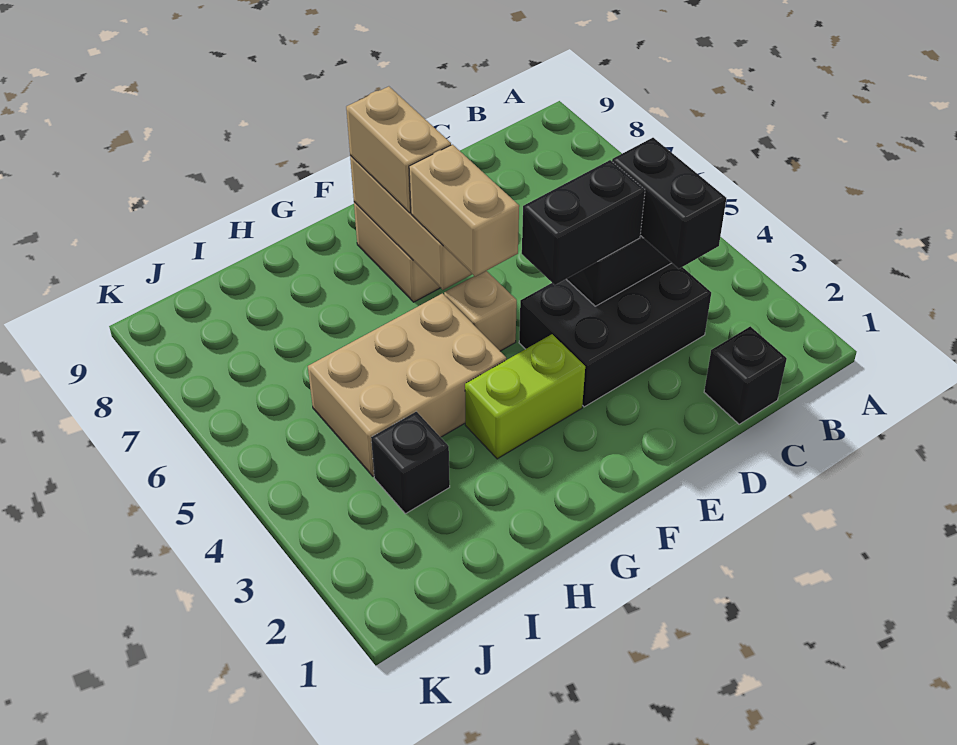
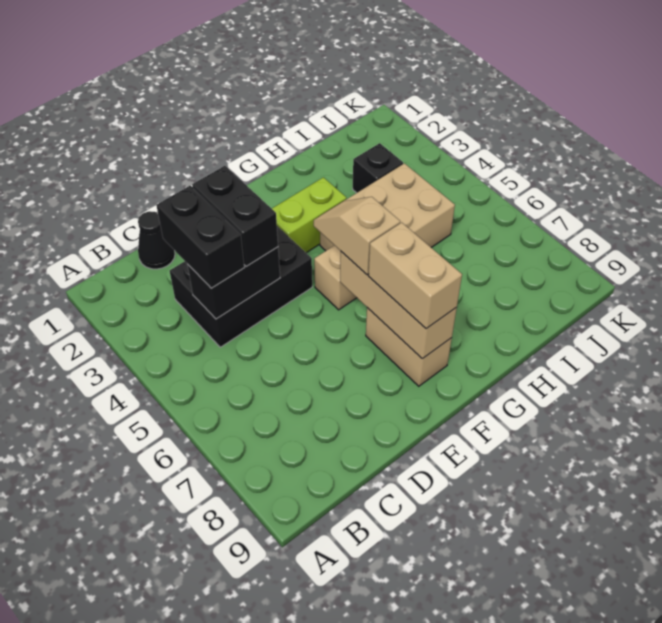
black 1x1 brick [704,326,787,424] -> black 1x1 cone [138,211,175,269]
black 1x2 brick [522,160,645,285] -> black 1x2 brick turned to [192,166,278,266]
tan 1x2 brick [409,145,519,277] -> tan 1x2 slope [314,197,400,275]

